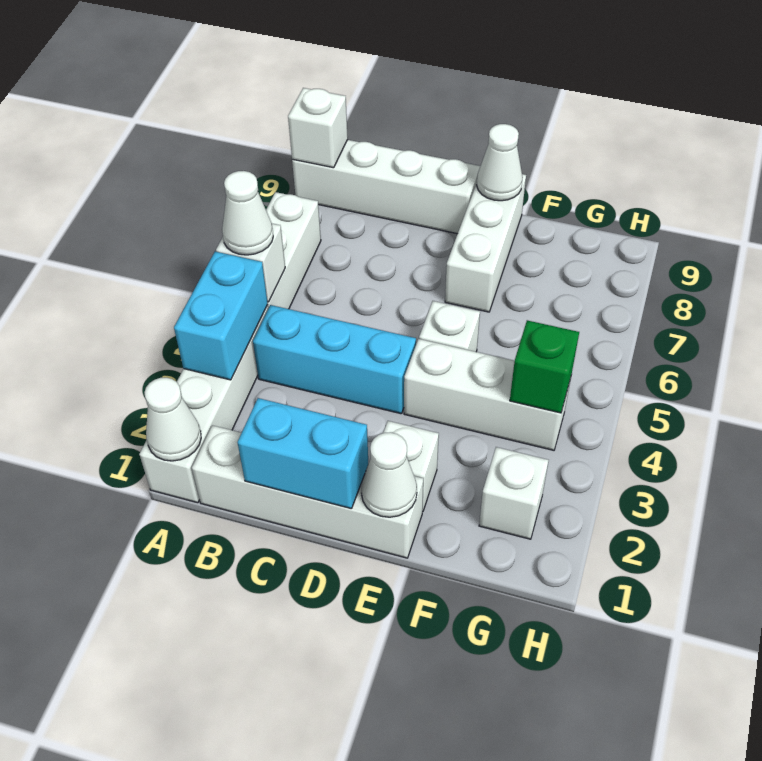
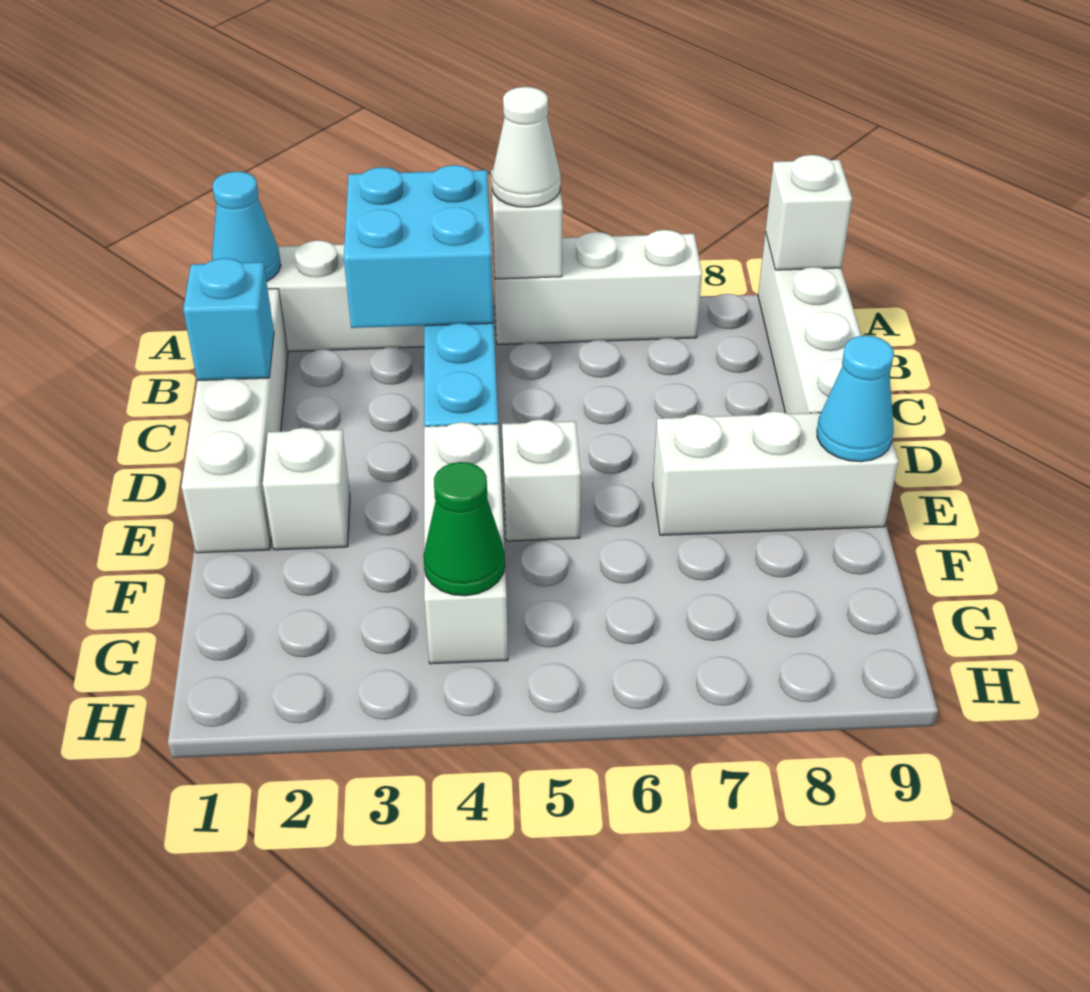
white 1x1 cone [144,378,201,461] -> cyan 1x1 cone [212,172,281,281]
cyan 1x2 brick [174,252,268,380] -> cyan 2x2 brick [344,165,494,328]
cyan 1x2 brick [237,398,368,509] -> cyan 1x1 brick [183,258,274,381]
white 1x1 cone [361,432,417,517] -> none
white 1x1 cone [477,124,523,201] -> cyan 1x1 cone [817,336,894,462]
white 1x1 brick [479,447,549,539] -> none
green 1x1 brick [510,320,579,413] -> green 1x1 cone [423,462,505,596]

